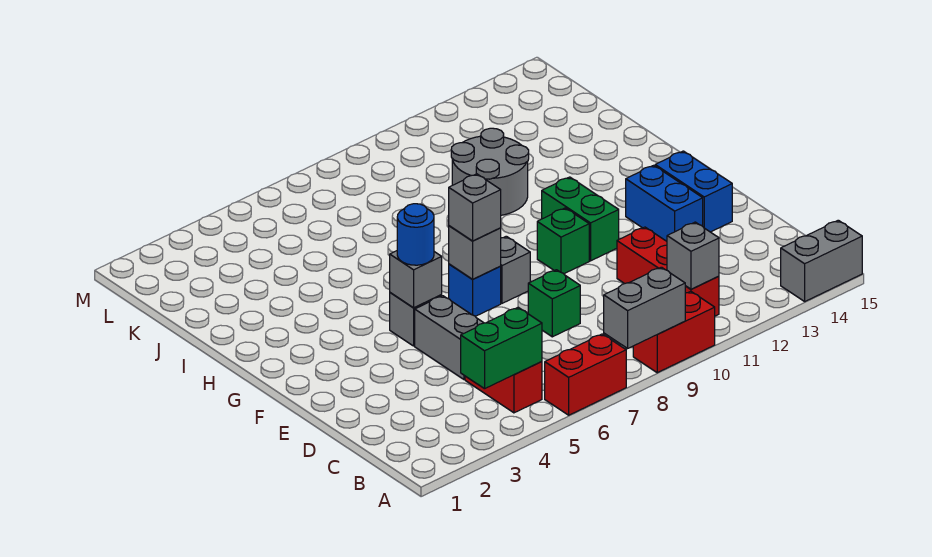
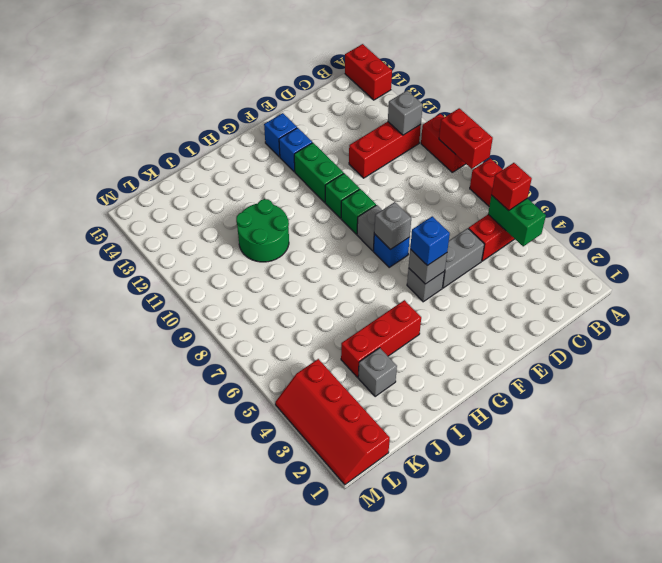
grey 1x2 brick [604,267,685,348] -> red 1x2 brick [439,108,493,169]
grey 1x2 brick [781,220,862,301] -> red 1x2 brick [345,44,392,100]
none -> red 1x1 brick [492,163,532,210]
green 1x1 brick [528,270,580,337] -> green 1x1 brick moved to [341,189,376,234]
blue 1x2 brick [626,165,703,241] -> blue 1x1 brick [279,128,312,172]
blue 1x2 brick [655,151,732,232] -> blue 1x1 brick [264,113,297,157]
blue 1x1 round brick [397,204,434,265] -> blue 1x1 brick [410,216,450,266]
grey 1x1 brick [449,174,501,241] -> grey 1x1 brick moved to [358,348,397,397]
green 1x2 brick [542,177,619,261] -> green 1x2 brick turned to [294,143,344,202]
none -> red 1x3 brick [341,300,421,377]
grey 2x2 round brick [451,128,529,215] -> green 2x2 round brick [236,199,289,262]
none -> red 2x4 slope [275,359,390,485]

